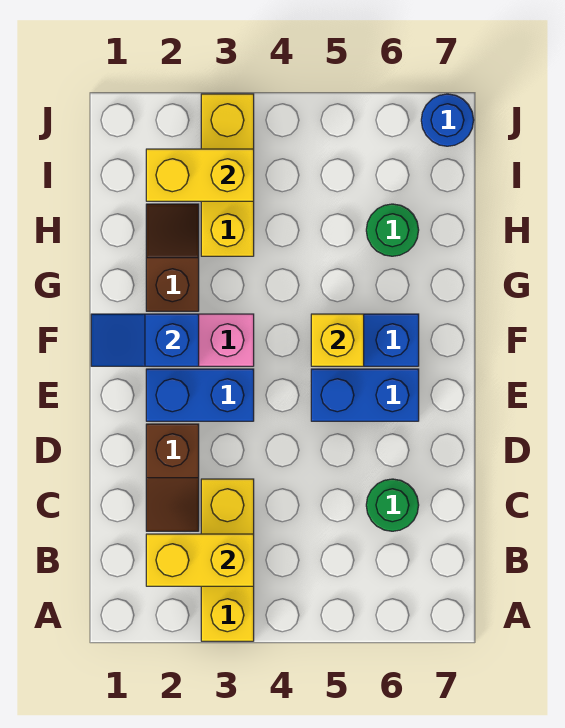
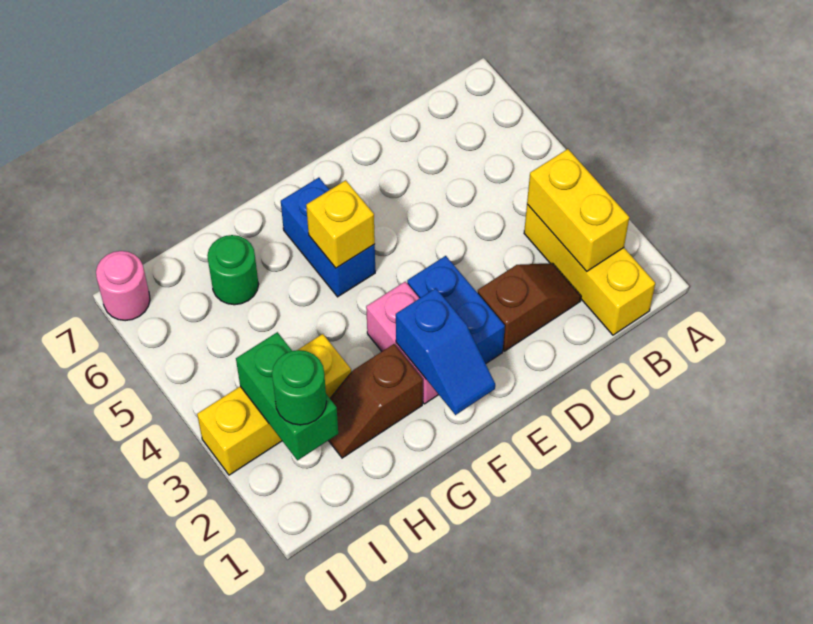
yellow 1x3 brick [201,479,254,641] -> yellow 1x3 brick turned to [524,204,655,335]
green 1x1 round brick [366,479,419,531] -> green 1x1 round brick moved to [272,350,327,425]
blue 1x2 brick [311,369,419,421] -> none
yellow 1x2 brick [146,149,254,201] -> green 1x2 brick [236,332,338,460]
blue 1x1 round brick [421,94,474,146] -> pink 1x1 round brick [96,251,150,321]

